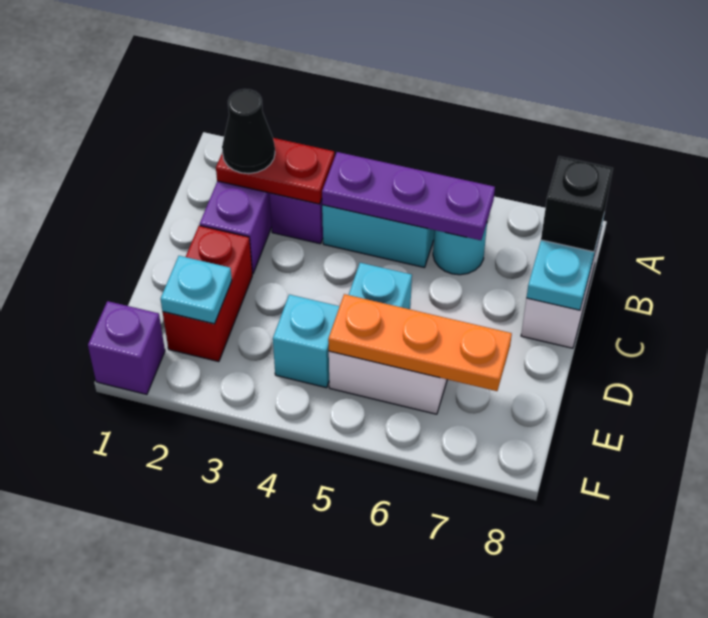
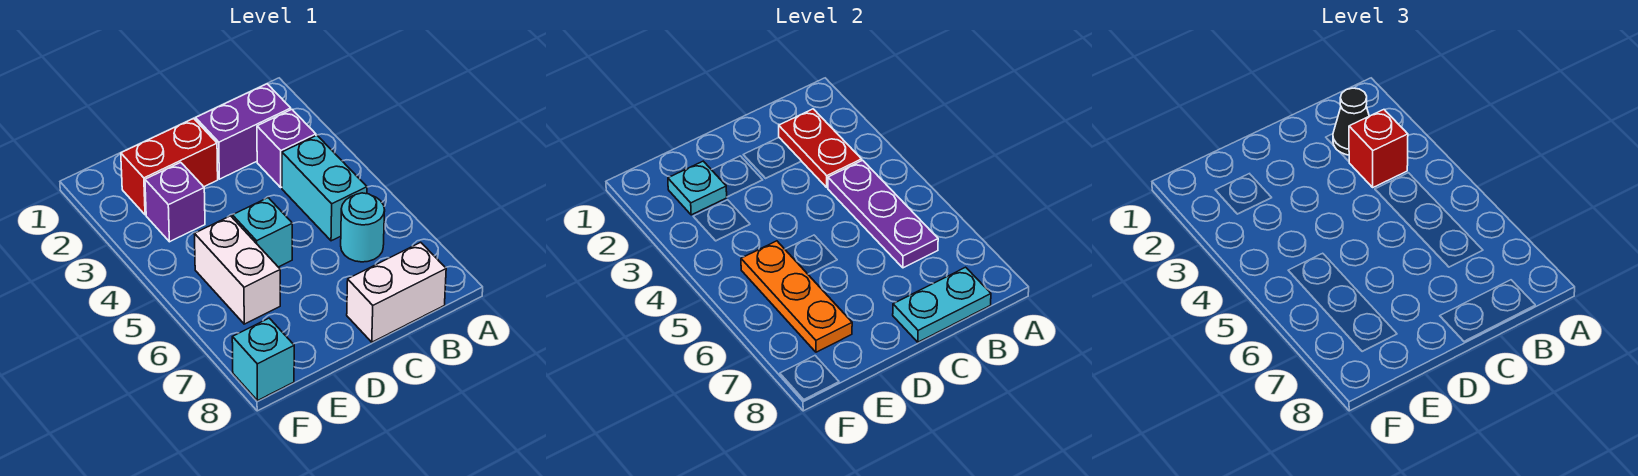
none -> red 1x1 brick [1349,110,1408,187]
black 1x1 brick [541,156,613,252] -> none
cyan 1x1 brick [273,295,340,388] -> cyan 1x1 brick moved to [232,318,294,401]
purple 1x1 brick [88,301,165,394] -> purple 1x1 brick moved to [145,162,205,242]

